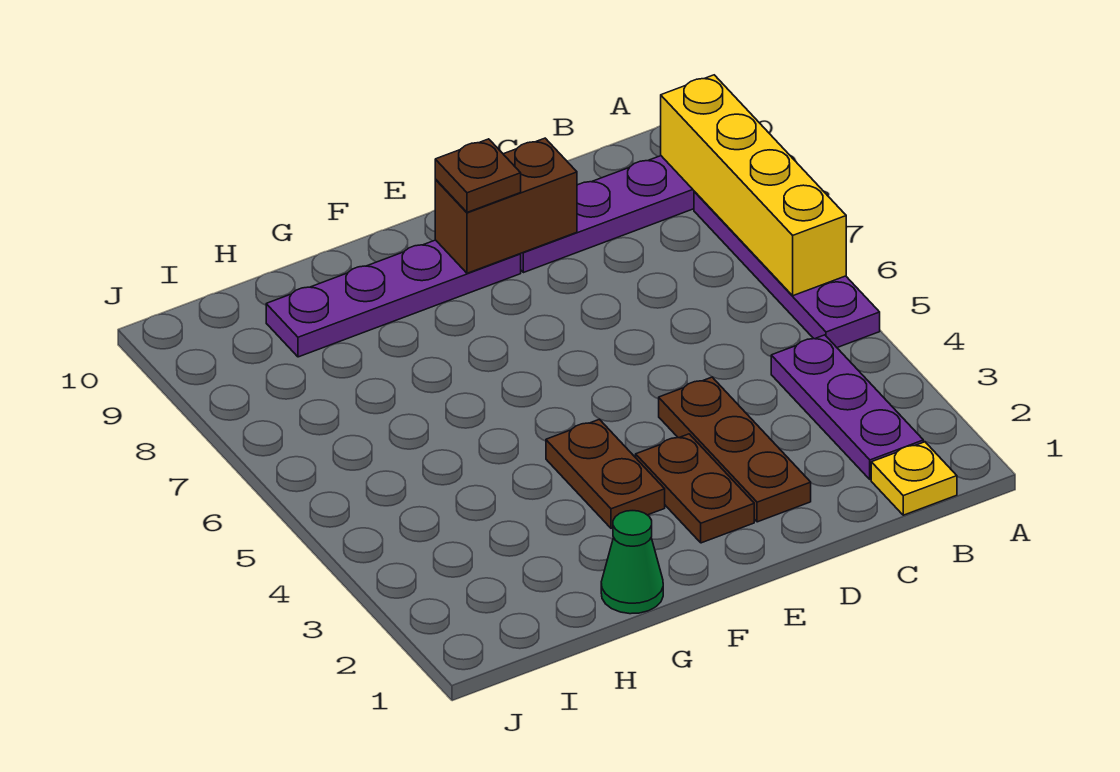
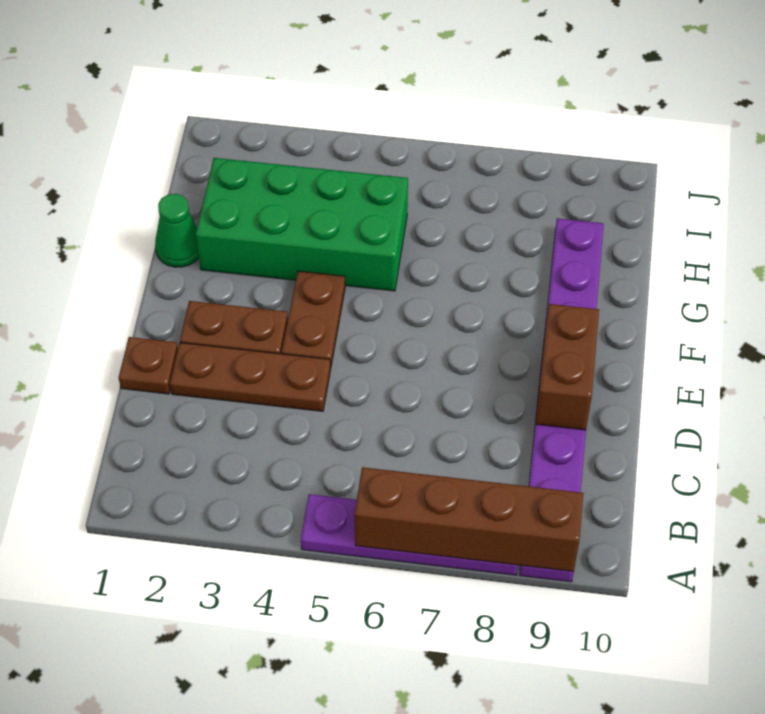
yellow 1x4 brick [661,75,846,296] -> brown 1x4 brick [354,467,584,572]
yellow 1x1 plate [871,442,957,515] -> none
purple 1x3 plate [771,335,923,480] -> none
brown 1x1 plate [435,139,521,212] -> brown 1x1 plate moved to [119,337,178,394]
brown 1x2 plate [546,419,665,528] -> brown 1x2 plate turned to [282,271,345,368]
none -> green 2x4 brick [196,158,408,291]

